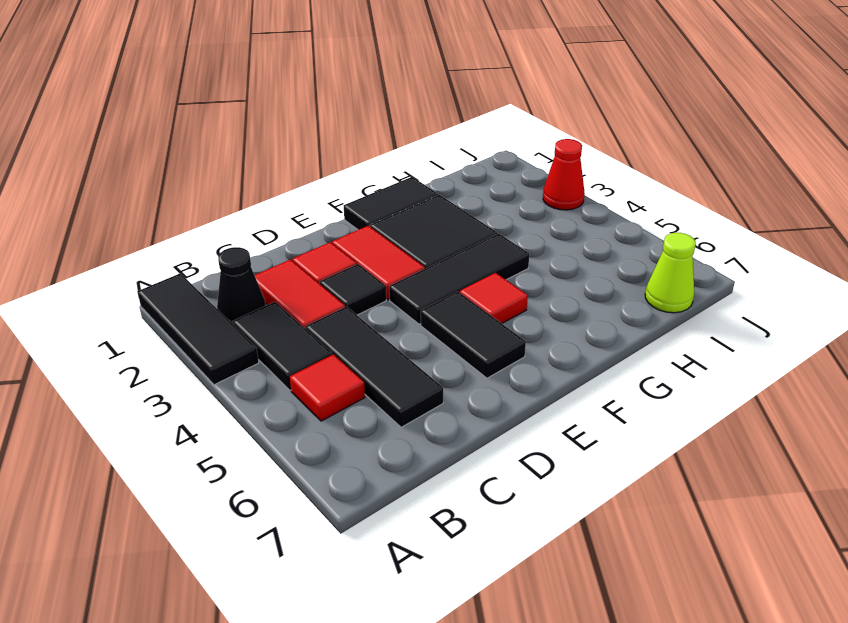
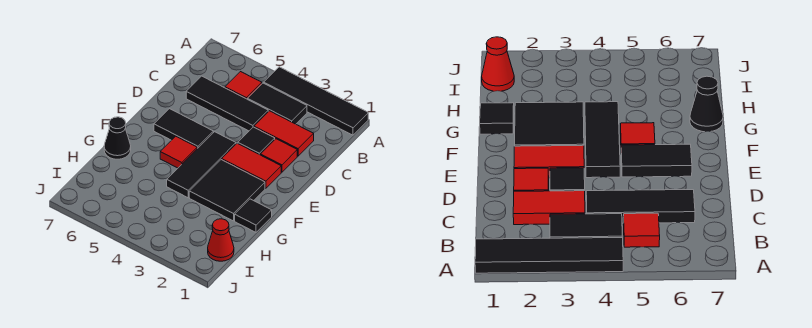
black 1x3 tile [137,273,259,385] -> black 1x4 tile [264,67,368,135]
black 1x1 cone [217,247,266,324] -> black 1x1 cone moved to [104,117,131,159]
black 1x2 tile [344,177,438,230] -> black 1x1 tile [235,199,272,232]
lime 1x1 cone [645,233,696,313] -> none
red 1x1 cone [543,139,585,210] -> red 1x1 cone moved to [208,219,234,261]

